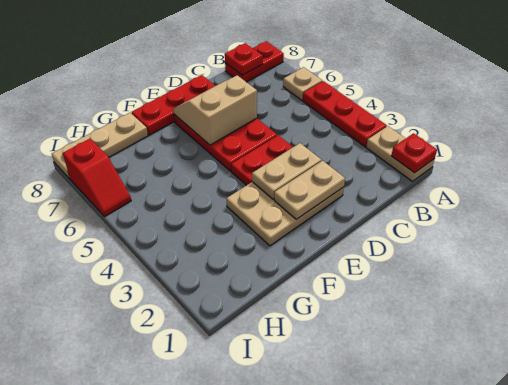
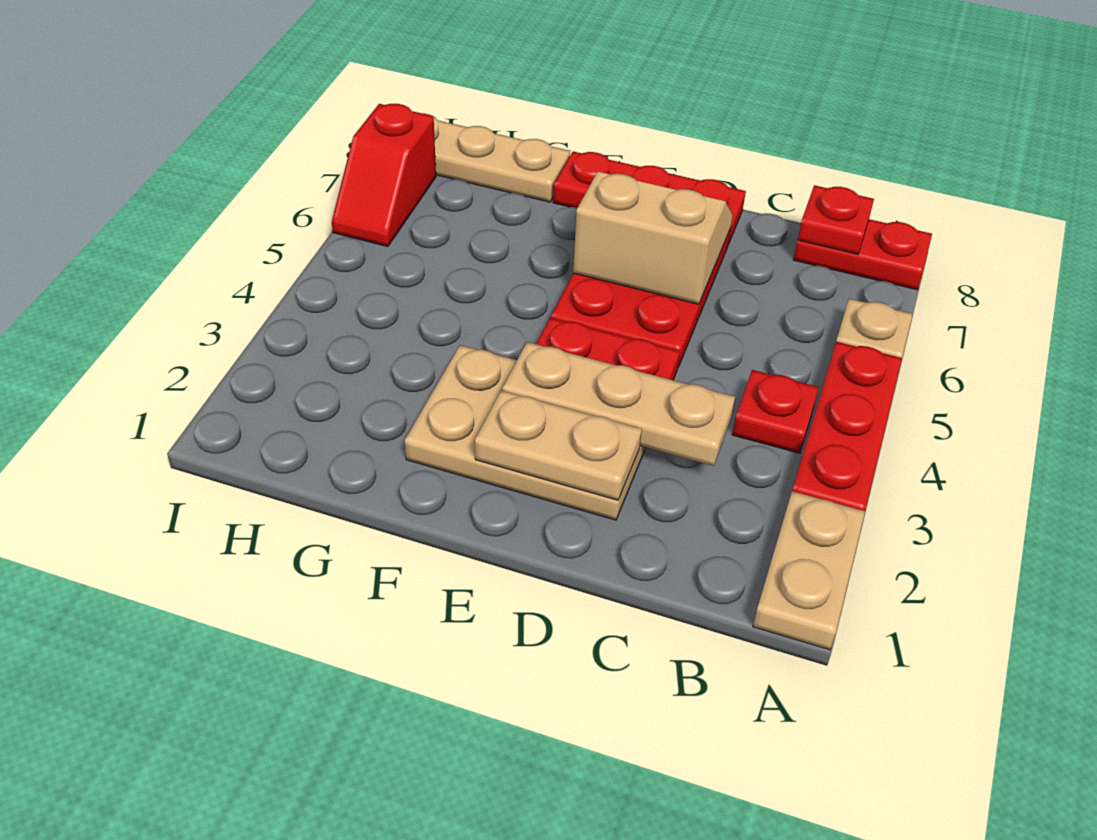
red 1x1 plate [391,133,437,173] -> red 1x1 plate moved to [732,370,819,453]
tan 1x2 plate [252,143,321,199] -> tan 1x3 plate [502,342,735,466]

